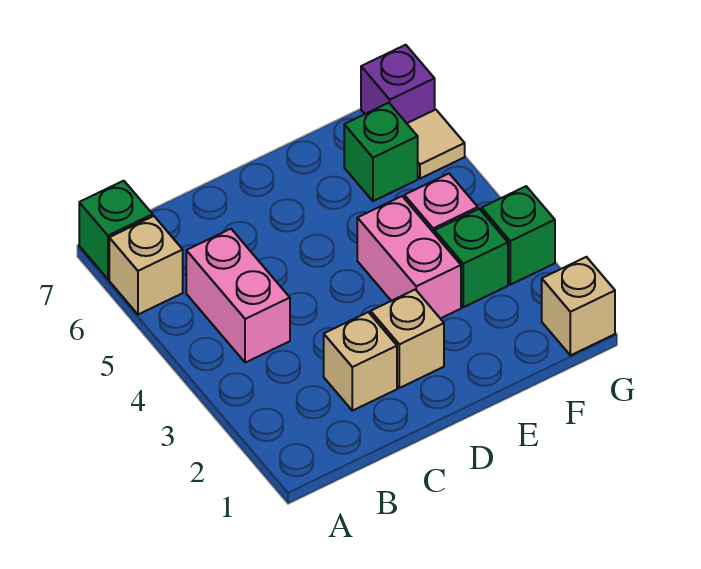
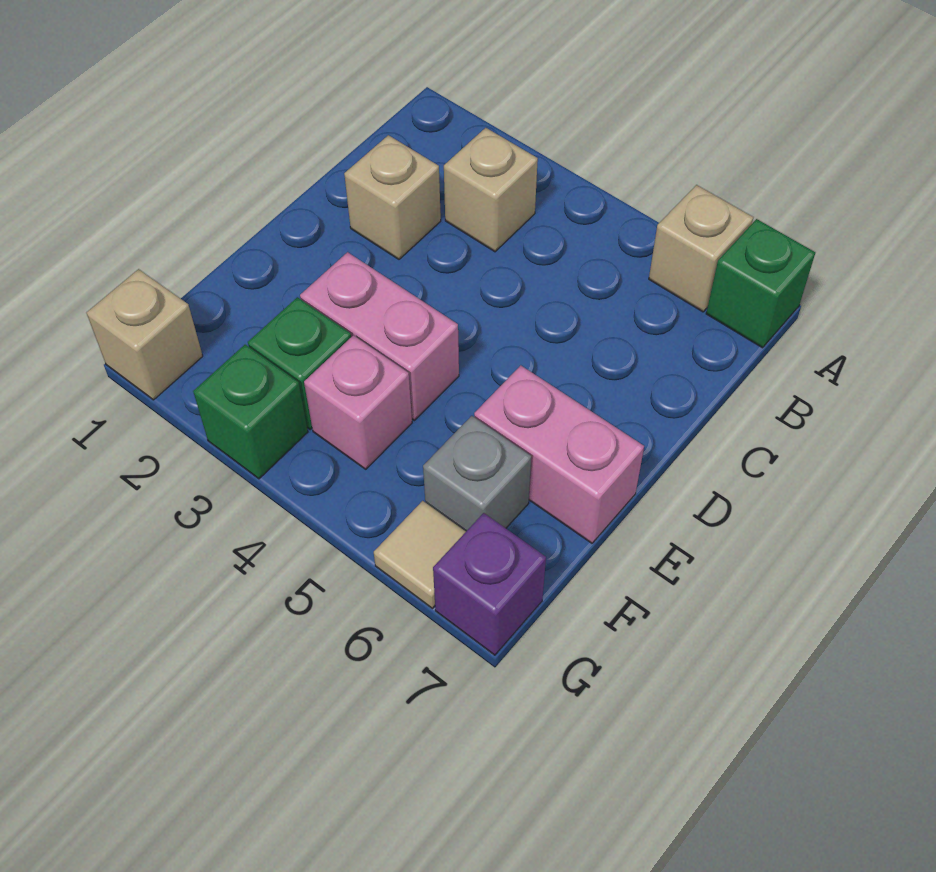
pink 1x2 brick [186,229,290,363] -> pink 1x2 brick moved to [474,365,644,543]
tan 1x1 brick [371,290,444,388] -> tan 1x1 brick moved to [444,128,538,252]
green 1x1 brick [344,103,418,201] -> grey 1x1 brick [423,416,531,531]

